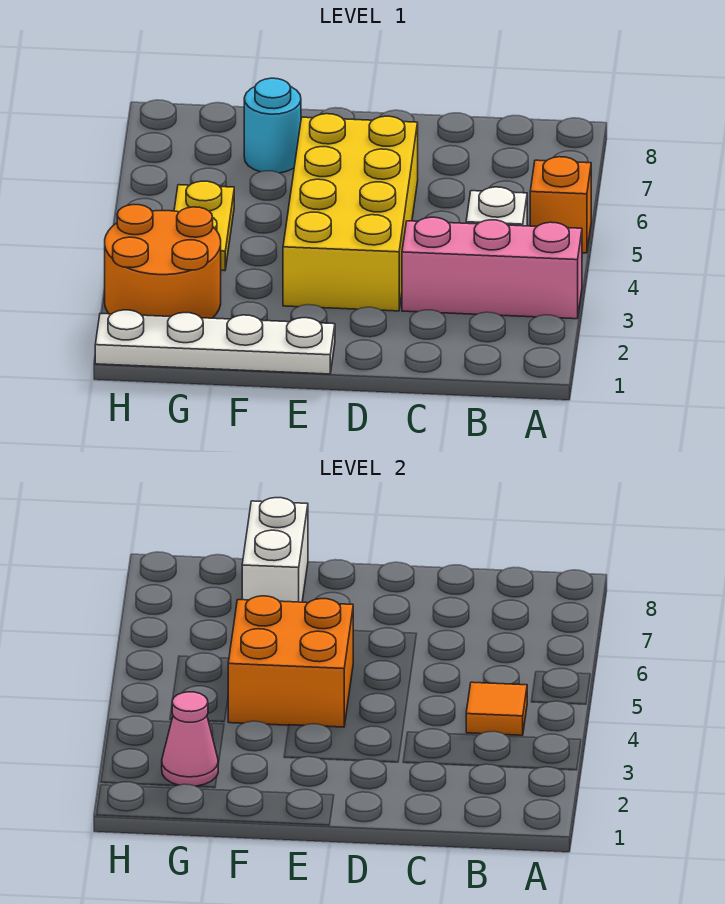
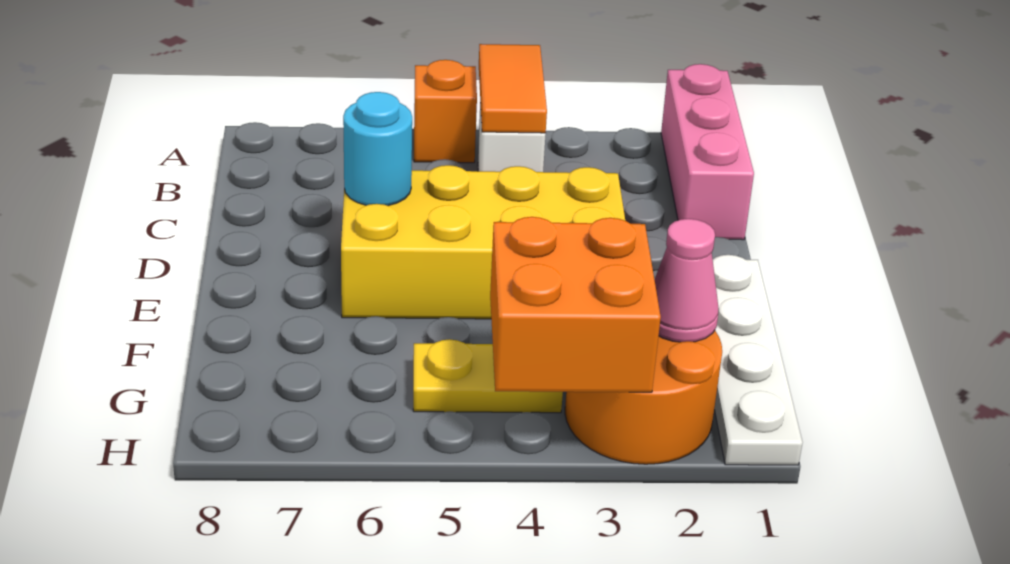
pink 1x3 brick [402,217,582,319] -> pink 1x3 brick moved to [661,64,754,240]
orange 1x1 tile [466,682,527,735] -> orange 1x2 tile [479,44,547,133]
orange 2x2 brick [228,596,353,727] -> orange 2x2 brick moved to [490,217,661,392]
cyan 1x1 round brick [244,78,301,173] -> cyan 1x1 round brick moved to [343,92,412,206]
white 1x2 brick [242,498,308,602] -> none

